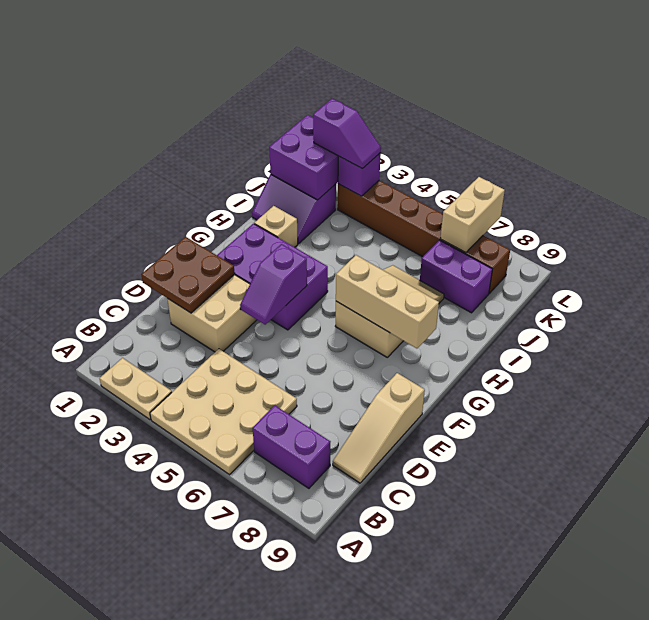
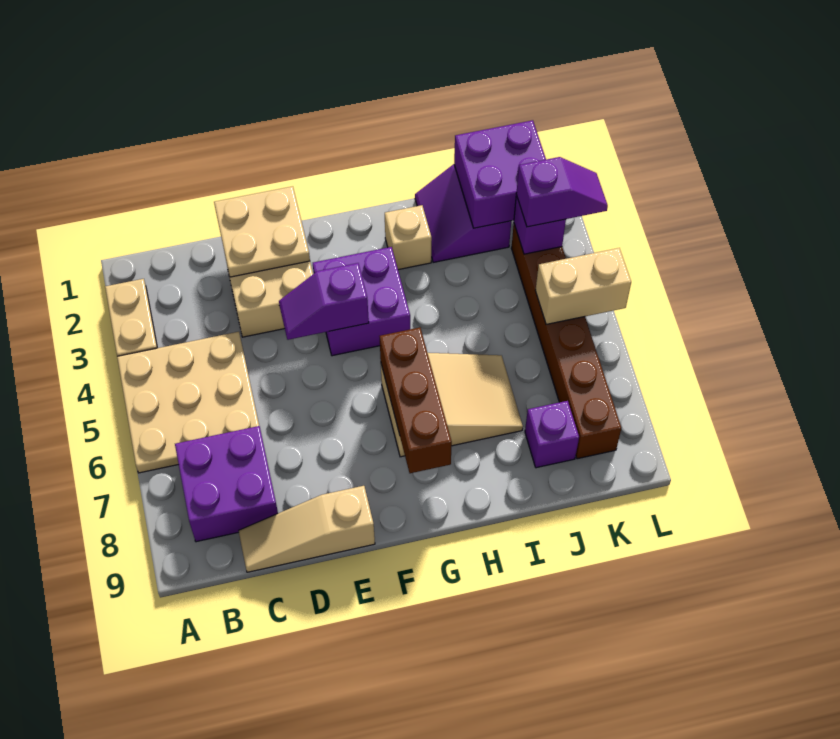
purple 1x2 brick [253,405,330,488] -> purple 2x2 brick [175,426,278,542]
brown 2x2 plate [141,237,235,313] -> tan 2x2 plate [214,186,310,277]
purple 2x3 brick [217,224,328,330] -> purple 2x2 brick [313,247,410,356]
tan 1x3 brick [336,255,439,348] -> brown 1x3 brick [380,327,452,473]
purple 1x2 brick [420,240,492,313] -> purple 1x1 brick [525,401,579,468]
purple 1x2 slope [313,99,381,169] -> purple 1x2 slope turned to [516,157,608,227]
tan 1x2 brick [440,177,505,253] -> tan 1x2 brick moved to [535,248,631,324]

